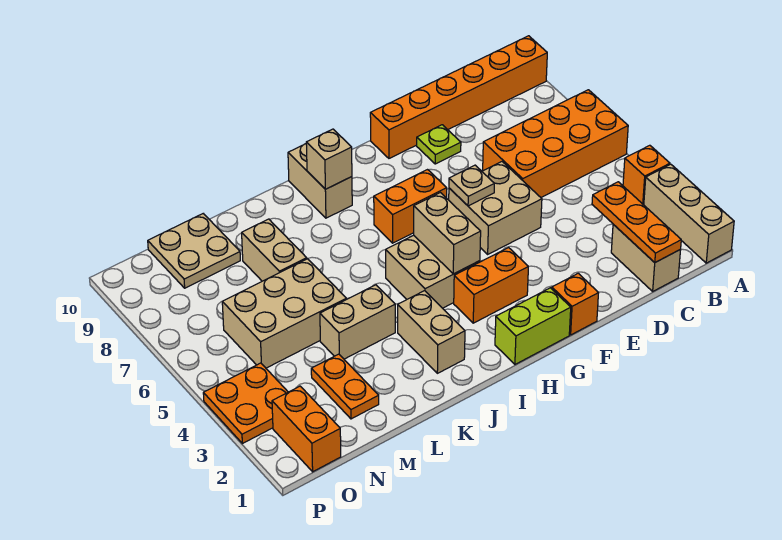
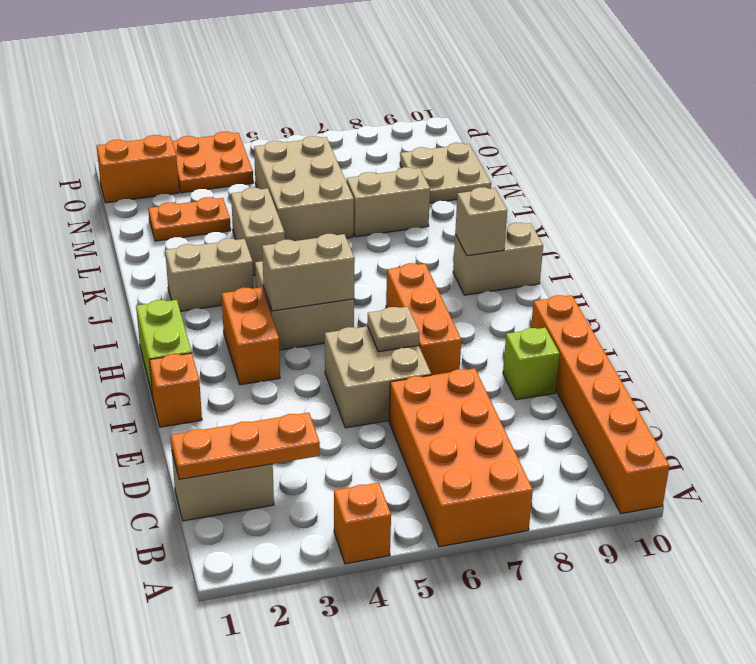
tan 1x3 brick [644,164,734,263] -> none
lime 1x1 plate [417,125,461,164] -> lime 1x1 brick [503,328,560,400]
orange 1x2 brick [374,170,447,243] -> orange 1x3 brick [386,263,461,375]

